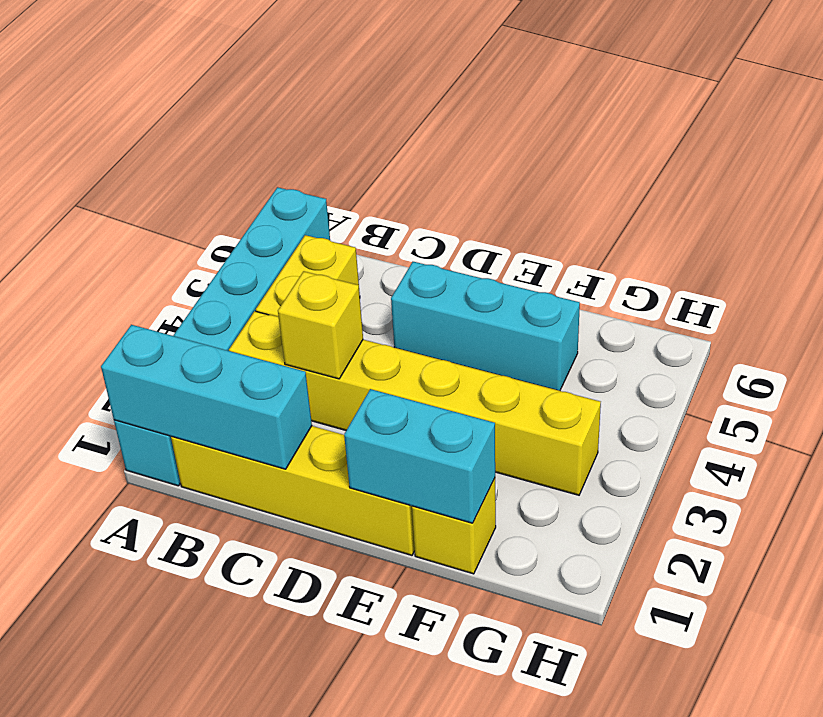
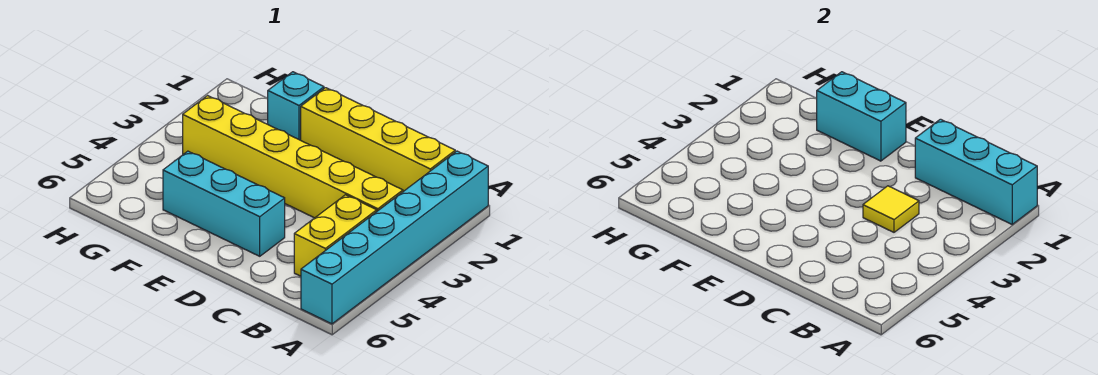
yellow 1x1 brick [278,271,363,379] -> yellow 1x1 tile [863,186,919,232]
yellow 1x1 brick [412,478,496,574] -> cyan 1x1 brick [268,72,324,140]

